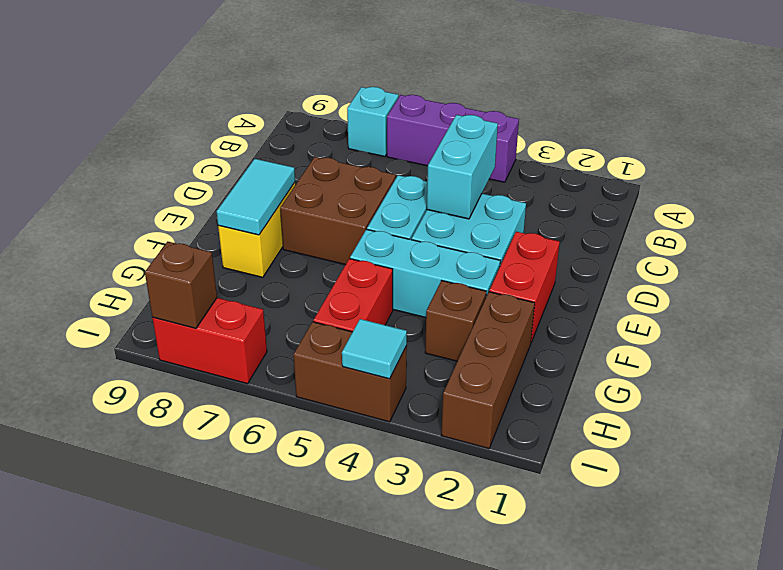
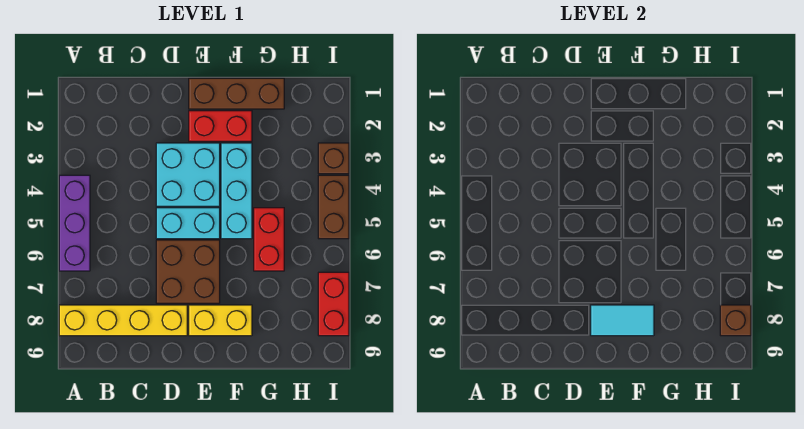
cyan 1x1 brick [347,87,398,157] -> none
none -> yellow 1x4 brick [59,305,187,336]
cyan 1x2 brick [427,115,498,219] -> none
brown 1x3 brick [441,292,535,449] -> brown 1x3 brick moved to [189,78,284,109]
brown 1x1 brick [425,281,486,361] -> brown 1x1 brick moved to [318,143,349,174]
red 1x2 brick [313,259,393,332] -> red 1x2 brick turned to [254,208,284,271]
cyan 1x1 tile [342,319,407,379] -> none

